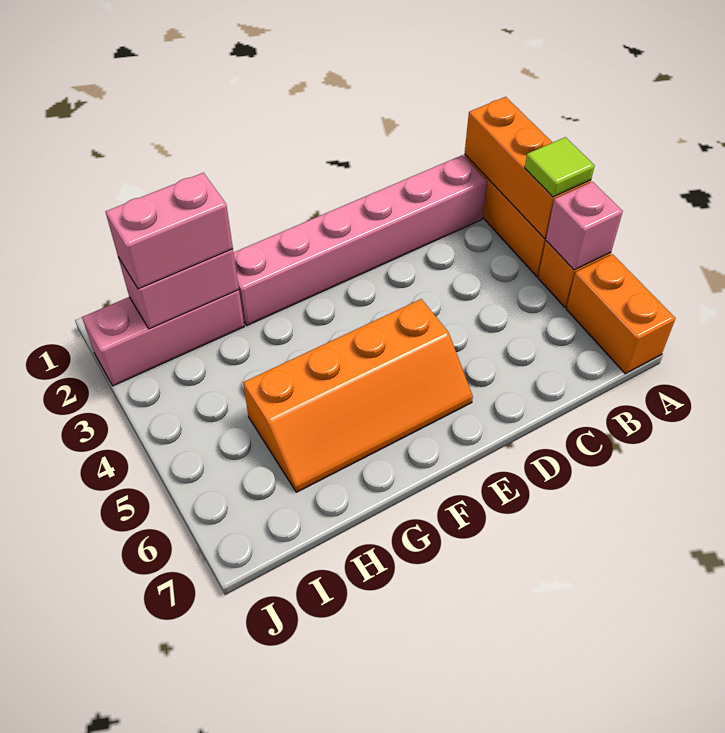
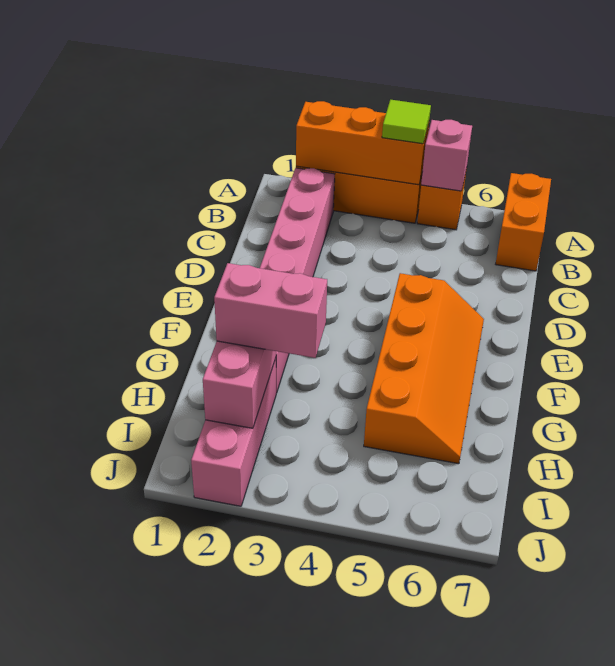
orange 1x2 brick [566,254,675,374] -> orange 1x2 brick turned to [496,173,551,271]
pink 1x2 brick [106,173,233,289] -> pink 1x2 brick turned to [214,263,327,358]

